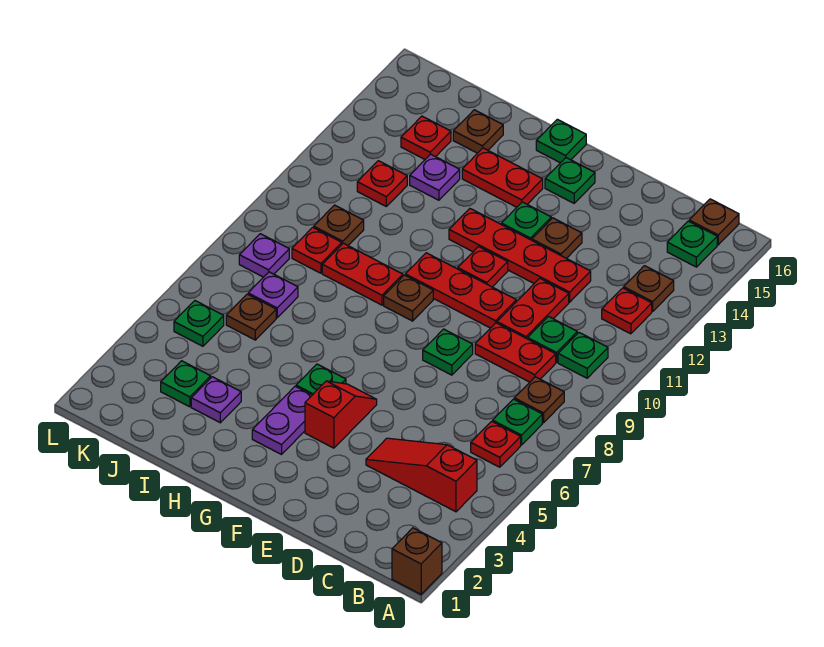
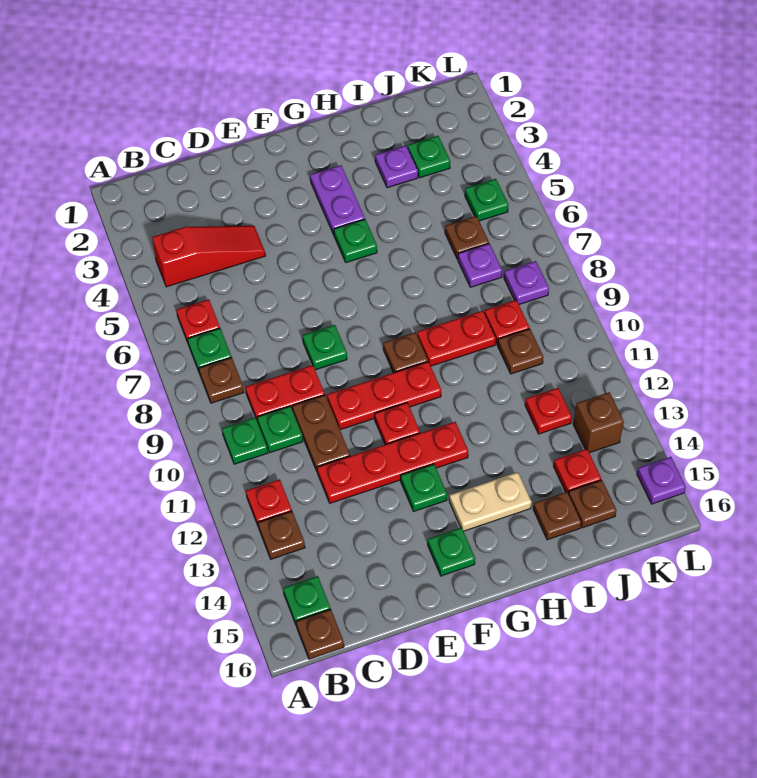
brown 1x1 brick [392,528,442,594] -> brown 1x1 brick moved to [573,392,624,453]
red 1x2 plate [497,278,569,339] -> brown 1x2 plate [292,395,350,471]
brown 1x1 plate [532,218,582,259] -> brown 1x1 plate moved to [569,480,616,528]
red 1x2 slope [305,381,377,448] -> none
red 1x2 plate [462,148,543,207] -> tan 1x2 plate [449,472,532,531]
green 1x1 plate [536,119,586,163] -> none
purple 1x1 plate [410,154,460,200] -> purple 1x1 plate moved to [637,457,686,504]

